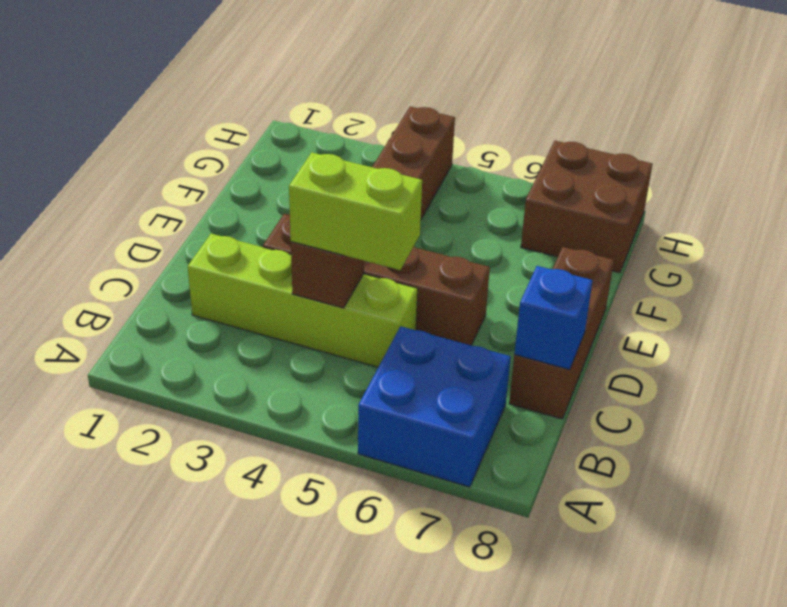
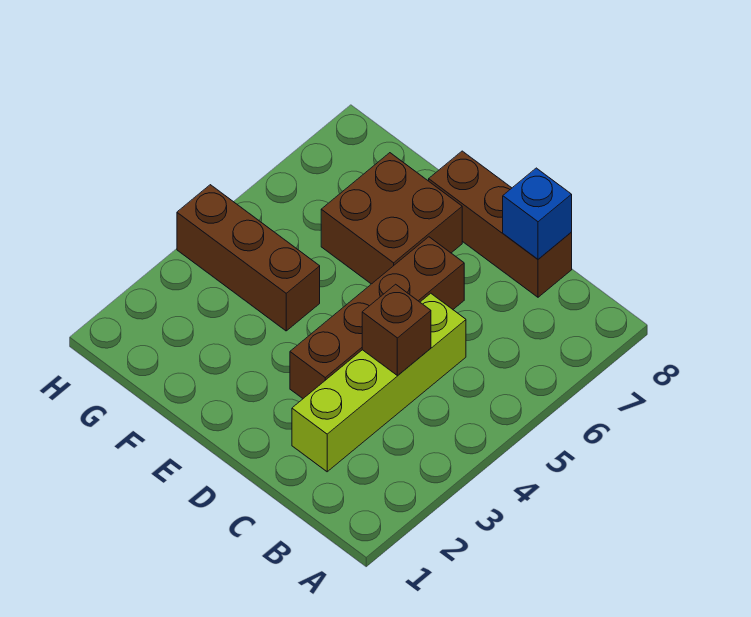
blue 2x2 brick [358,326,511,487] -> none
lime 1x2 brick [289,153,422,270] -> none
brown 2x2 brick [521,141,652,273] -> brown 2x2 brick moved to [321,153,462,284]

